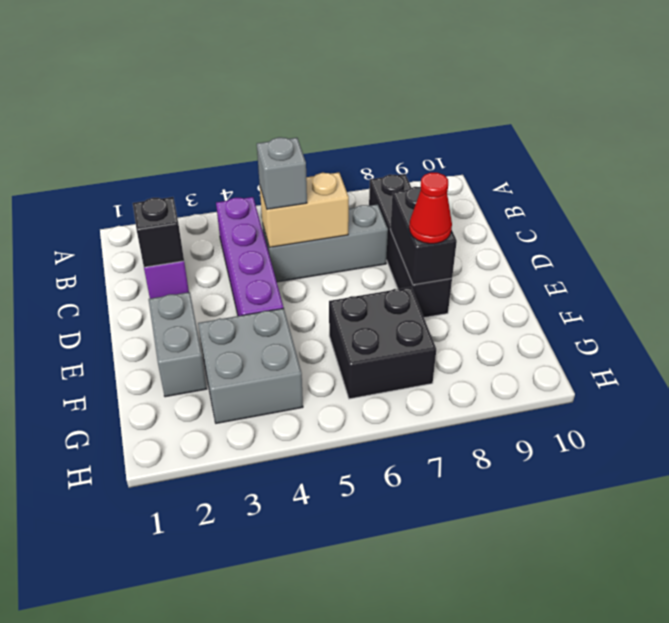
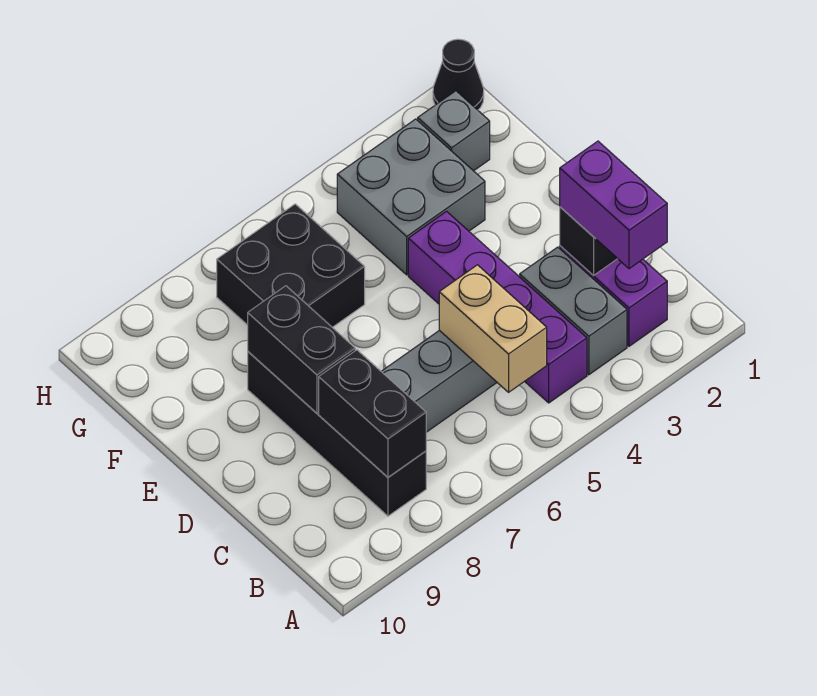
none -> purple 1x2 brick [560,141,667,269]
none -> black 1x2 brick [319,350,426,477]
tan 1x2 brick [260,173,349,247] -> tan 1x2 brick turned to [439,265,547,392]
grey 1x1 brick [257,137,307,209] -> grey 1x1 brick moved to [418,91,490,171]
grey 1x2 brick [149,292,207,397] -> grey 1x2 brick moved to [520,247,627,375]
red 1x1 cone [409,173,452,244] -> none
none -> black 1x1 cone [433,39,484,110]

